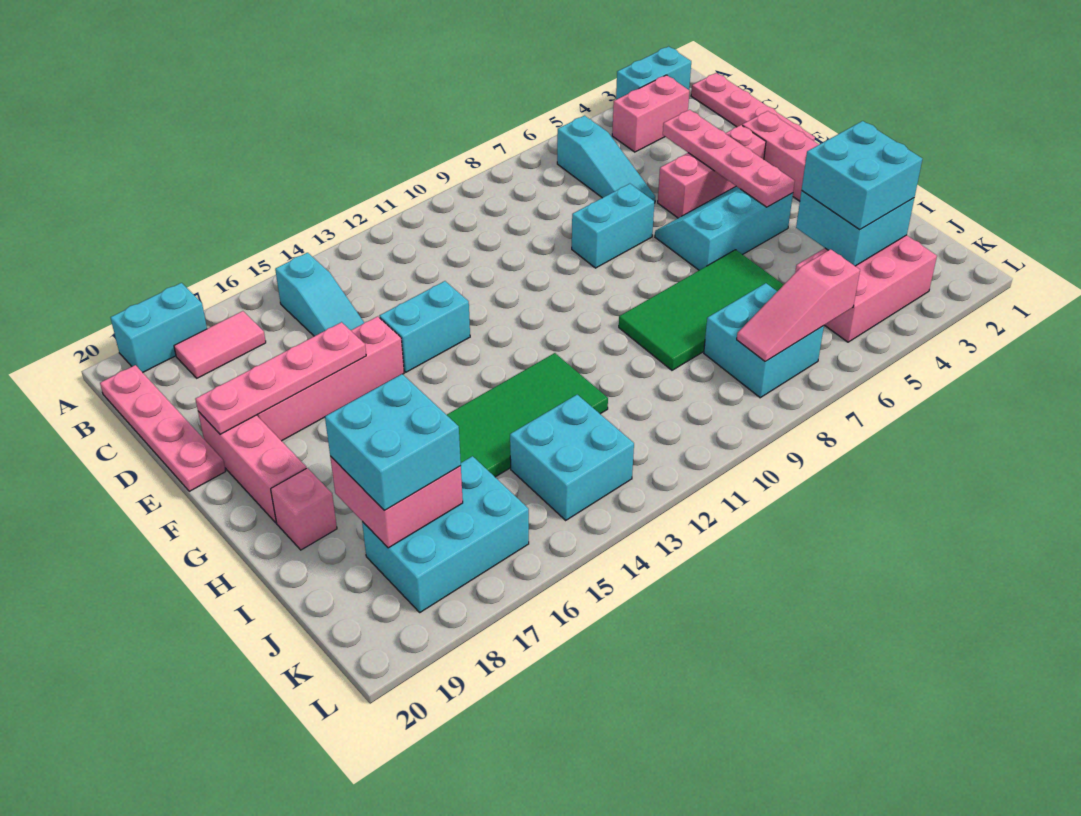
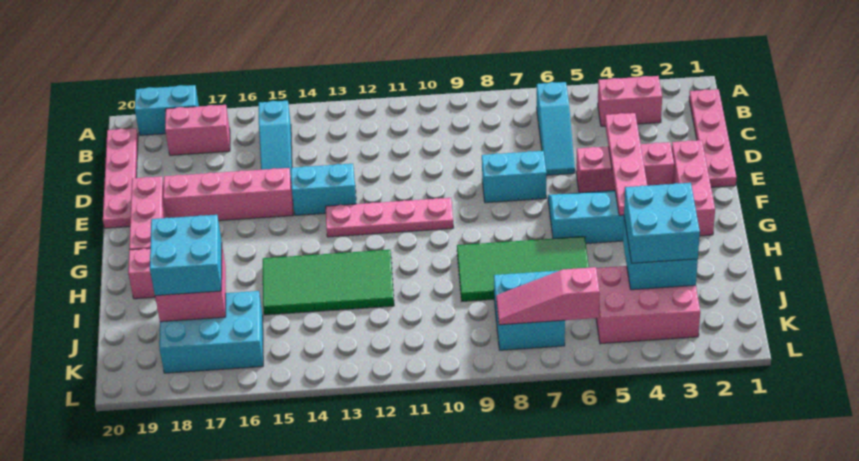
cyan 1x2 brick [616,46,691,100] -> none
pink 1x2 tile [174,311,266,378] -> pink 1x2 brick [165,105,230,155]
pink 1x4 plate [195,322,366,434] -> pink 1x4 plate moved to [326,198,453,237]
cyan 2x2 brick [510,395,634,520] -> none

